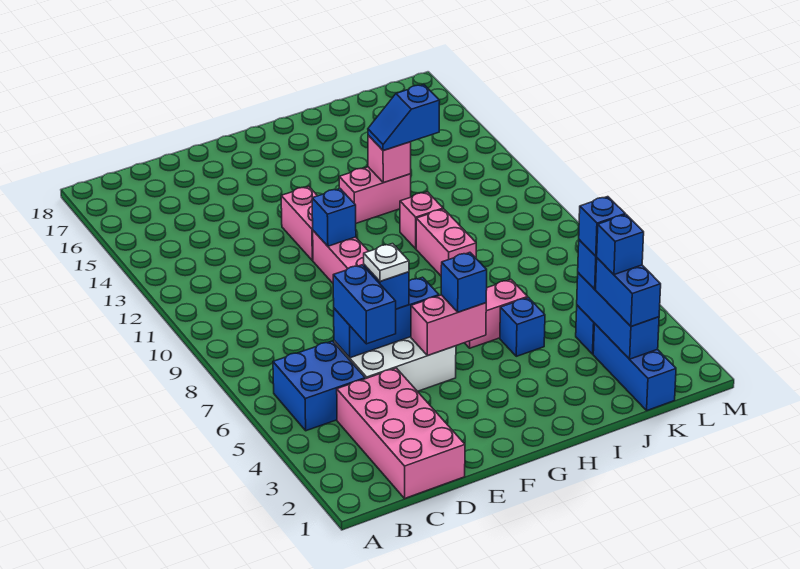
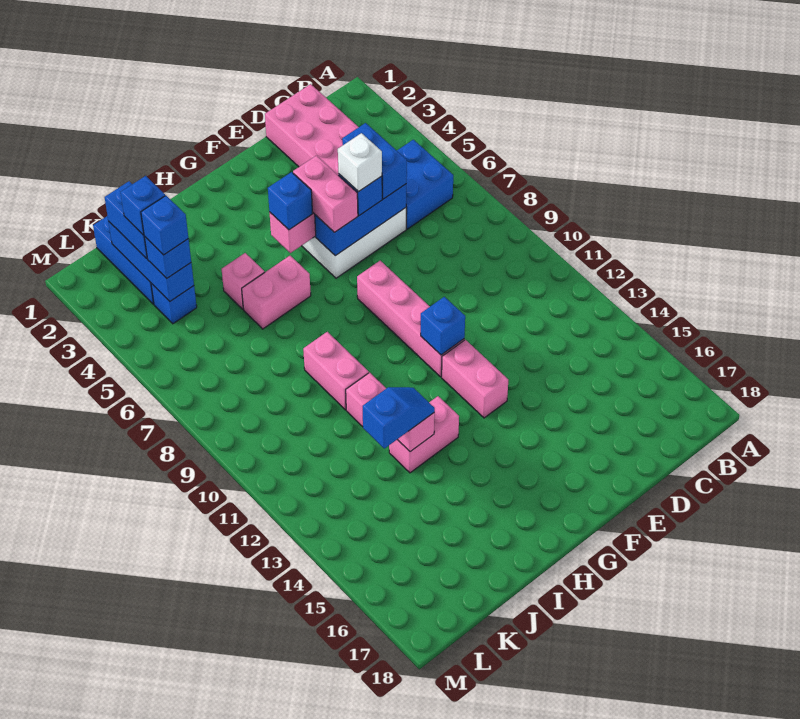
white 1x1 plate [364,244,409,281] -> white 1x1 brick [338,133,382,192]
none -> pink 1x2 brick [293,156,358,232]
blue 1x1 brick [500,298,545,356] -> pink 1x1 brick [222,253,265,309]

